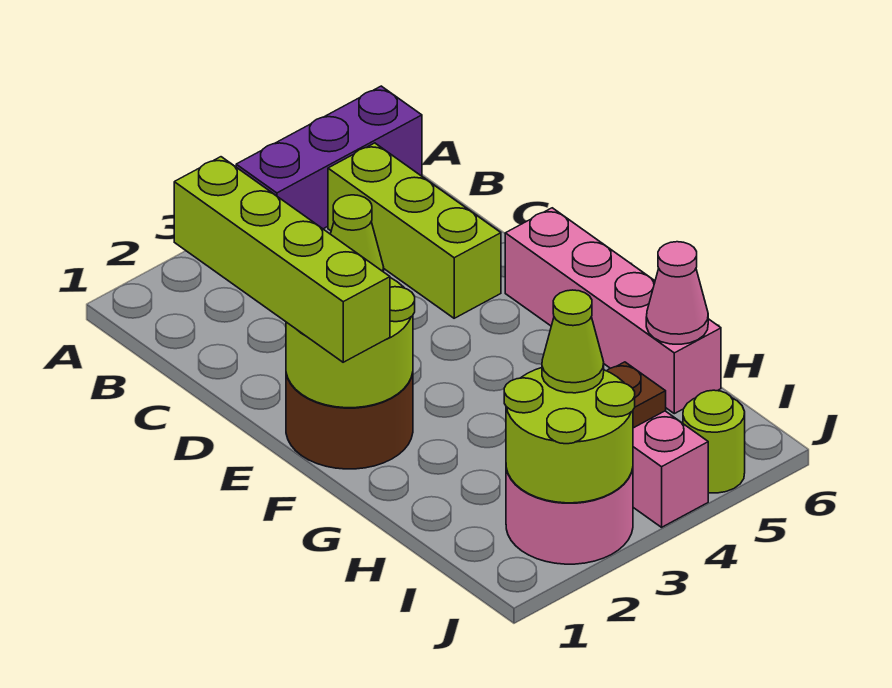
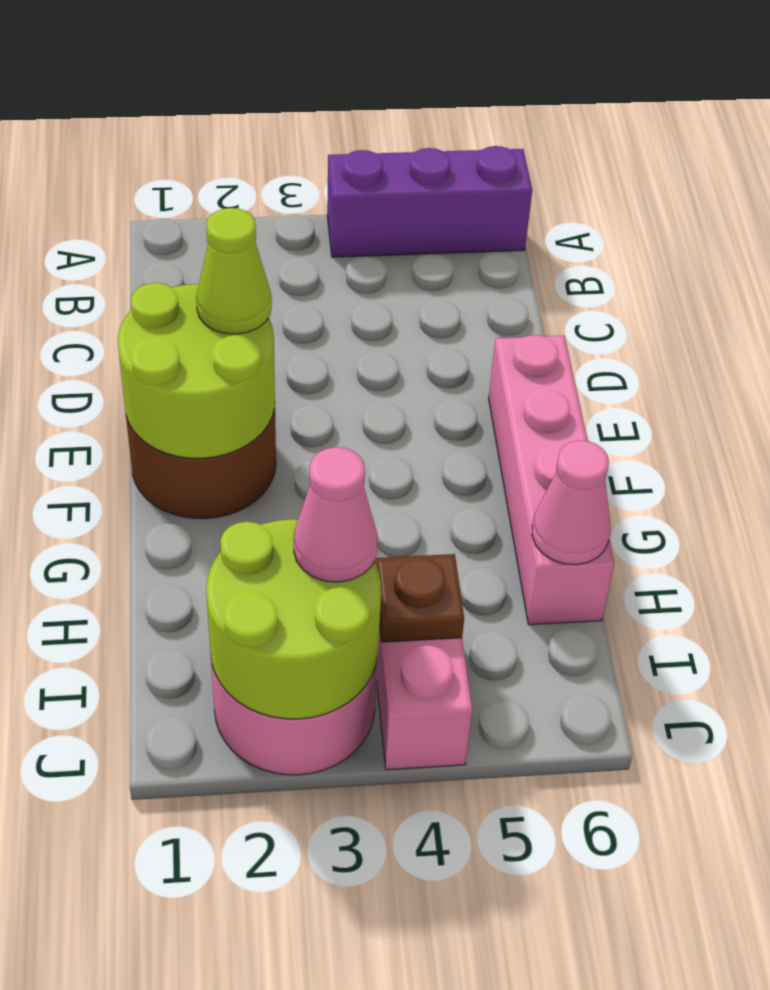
lime 1x3 brick [328,143,501,318] -> none
lime 1x4 brick [174,157,390,362] -> none
lime 1x1 cone [542,290,604,393] -> pink 1x1 cone [294,447,378,582]
lime 1x1 round brick [683,390,745,493] -> none

